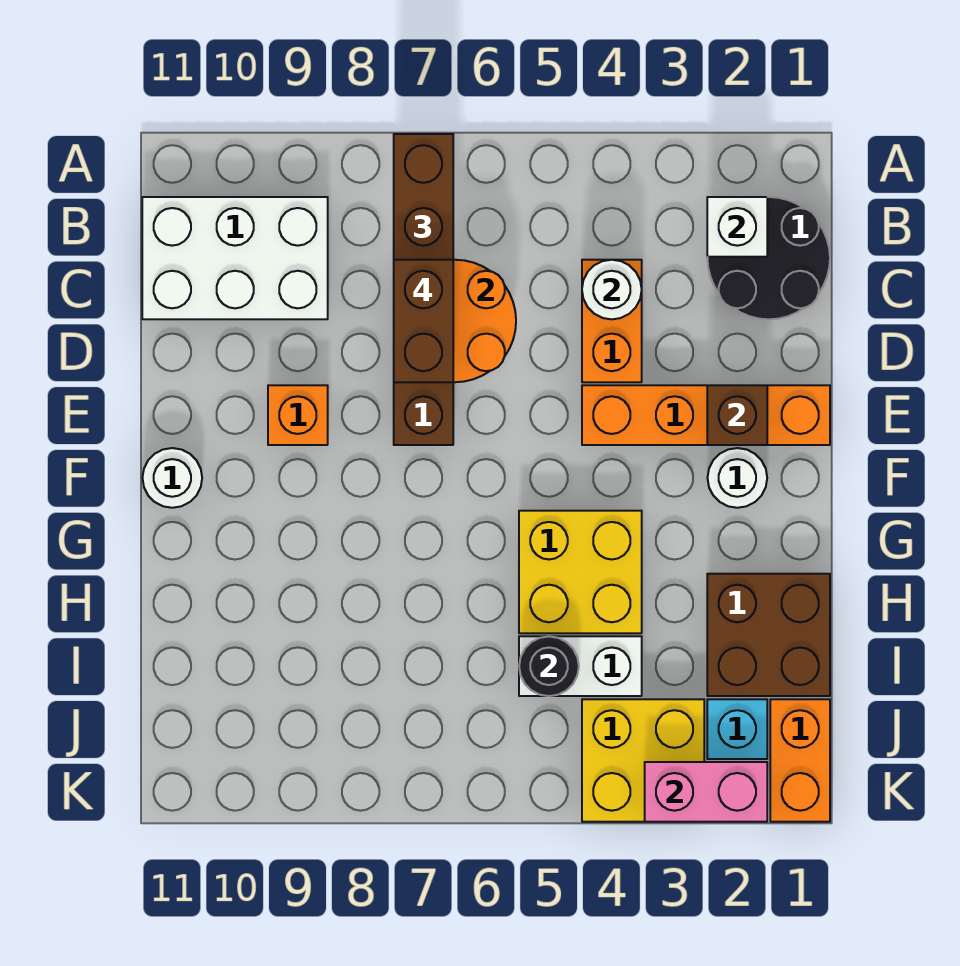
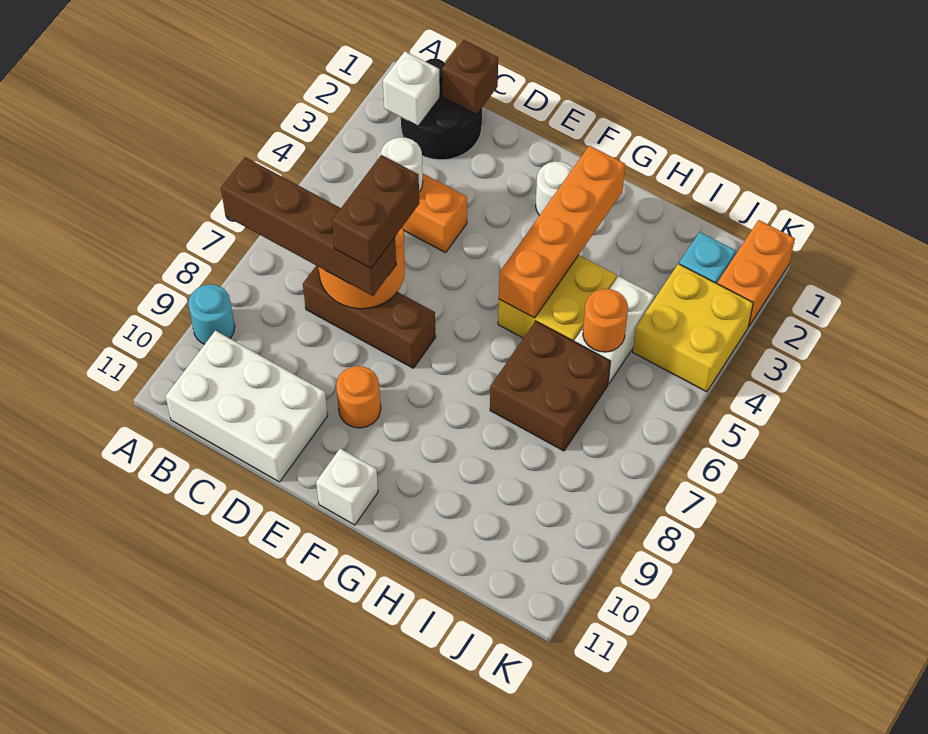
none -> cyan 1x1 round brick [188,284,235,344]
white 2x3 brick [142,197,328,319] -> white 2x3 brick turned to [166,331,328,482]
brown 1x2 brick [394,260,453,382] -> brown 1x2 brick turned to [332,155,419,268]
orange 1x4 brick [582,385,830,445] -> orange 1x4 brick moved to [499,146,625,318]
brown 1x1 brick [707,385,767,445] -> brown 1x1 brick moved to [442,40,498,115]
orange 1x1 brick [268,385,328,445] -> orange 1x1 round brick [336,366,381,428]
white 1x1 round brick [143,448,202,508] -> white 1x1 brick [316,449,378,525]
brown 2x2 brick [707,574,830,696] -> brown 2x2 brick moved to [490,321,610,451]
black 1x1 round brick [519,636,579,696] -> orange 1x1 round brick [583,289,628,352]
orange 1x2 brick [770,699,830,822] -> orange 1x2 brick turned to [717,220,795,326]
pink 1x2 brick [645,762,767,822] -> none

